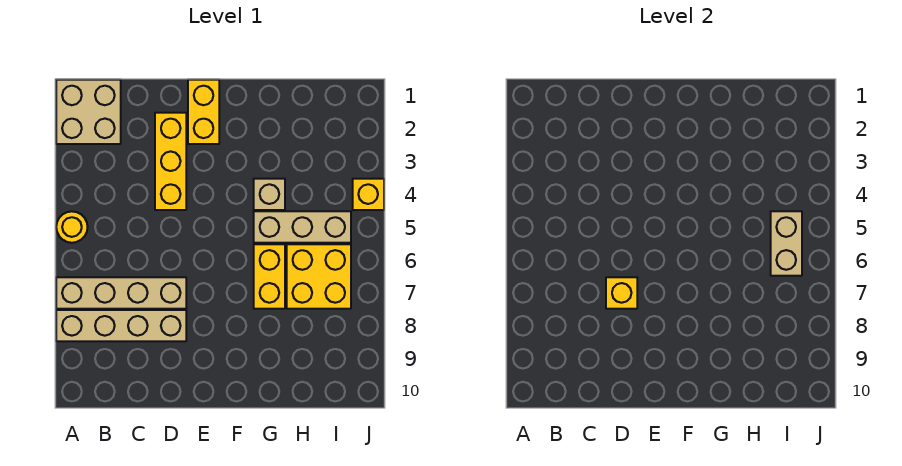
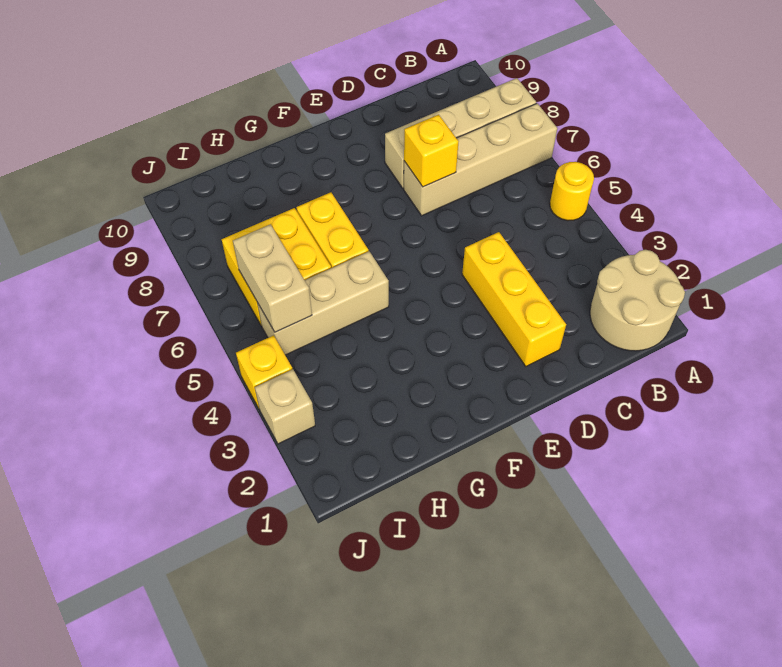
tan 2x2 brick [56,80,121,144] -> tan 2x2 round brick [590,250,685,351]
yellow 1x2 brick [188,80,219,144] -> none
tan 1x1 brick [254,179,285,210] -> tan 1x1 brick moved to [255,369,315,444]

